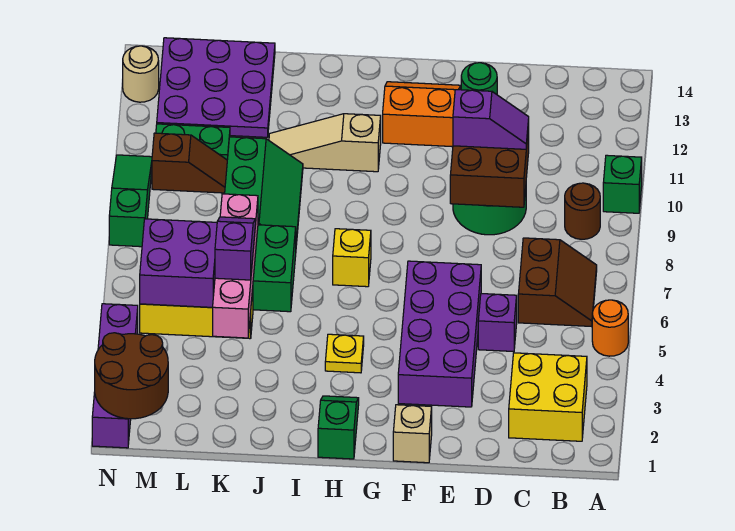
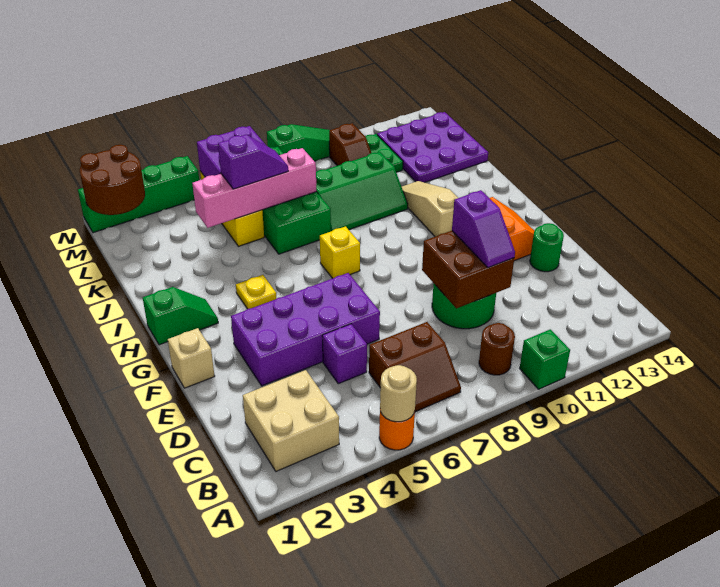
yellow 2x2 brick [509,353,587,441] -> tan 2x2 brick [243,370,339,471]
purple 1x4 brick [92,304,138,448] -> green 1x4 brick [78,156,199,233]
tan 1x1 round brick [123,46,159,102] -> tan 1x1 round brick moved to [380,365,417,422]

